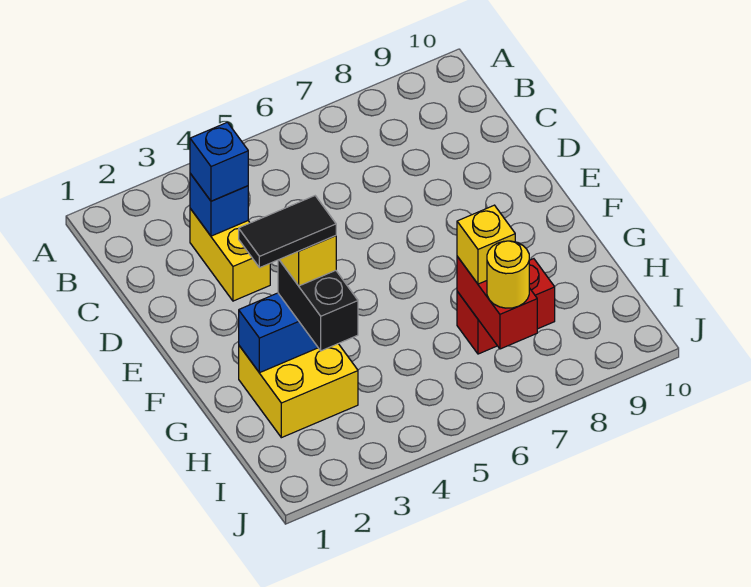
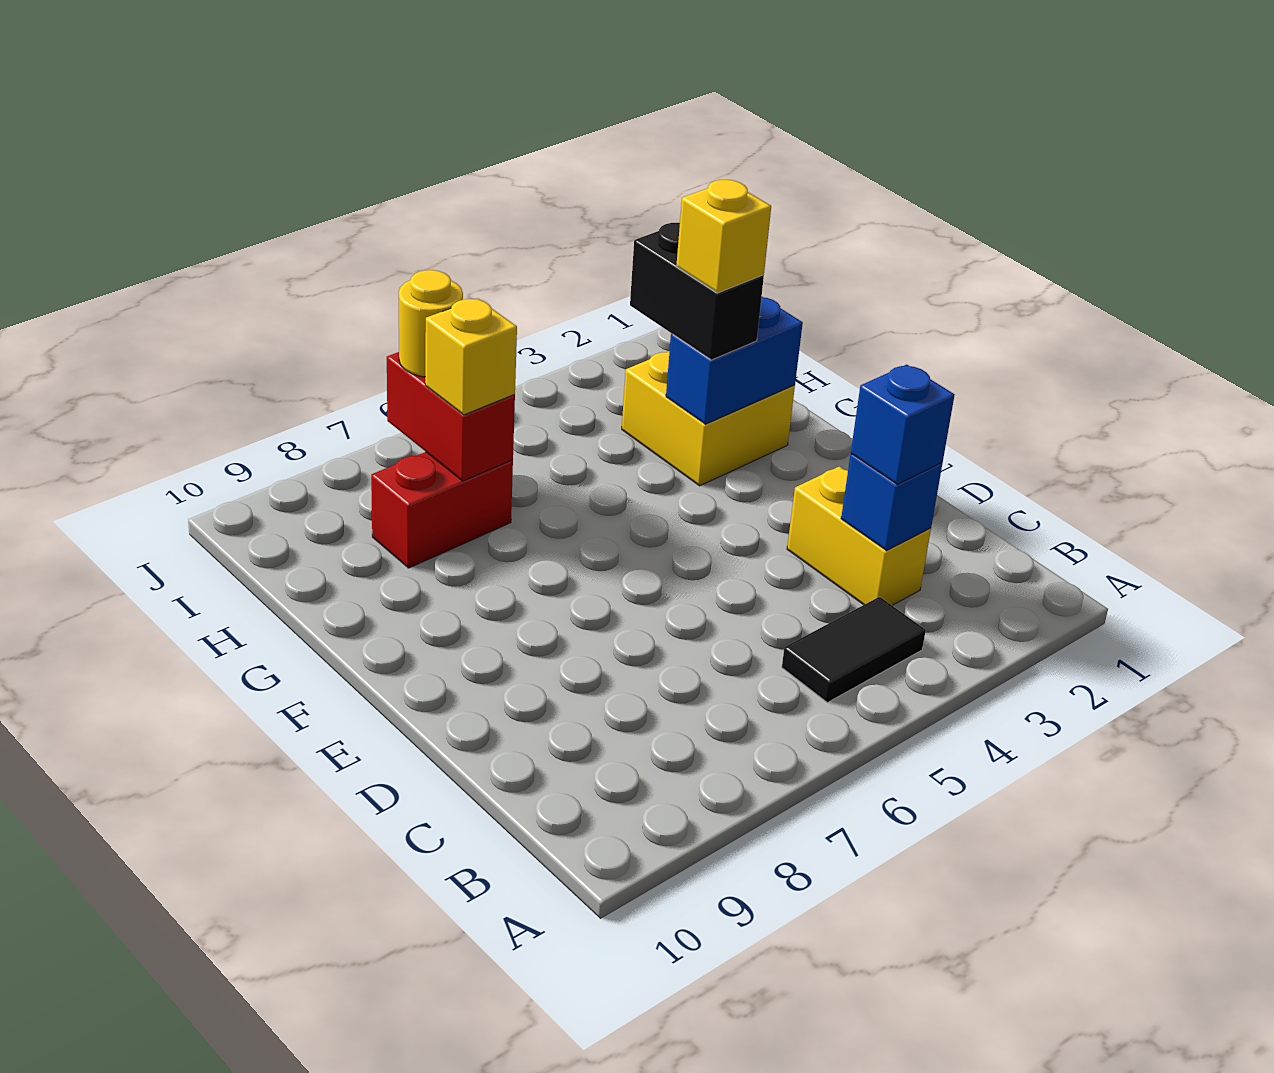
black 1x2 tile [239,196,336,268] -> black 1x2 tile moved to [782,597,926,703]

